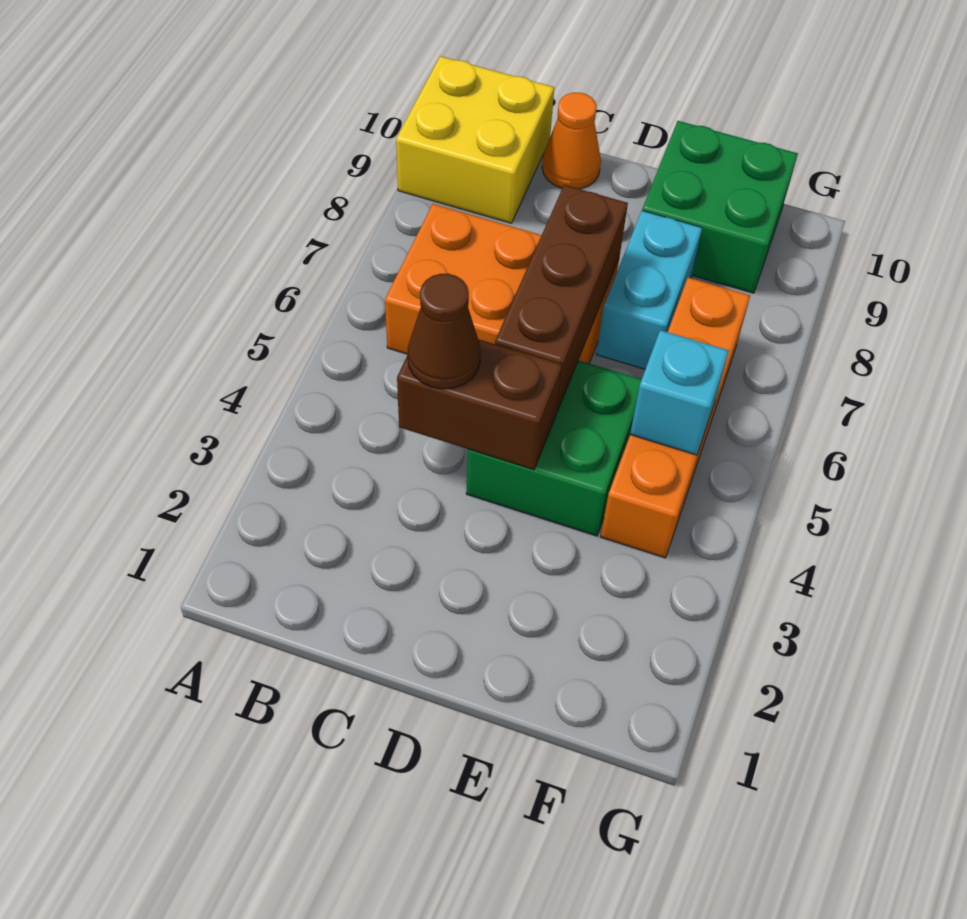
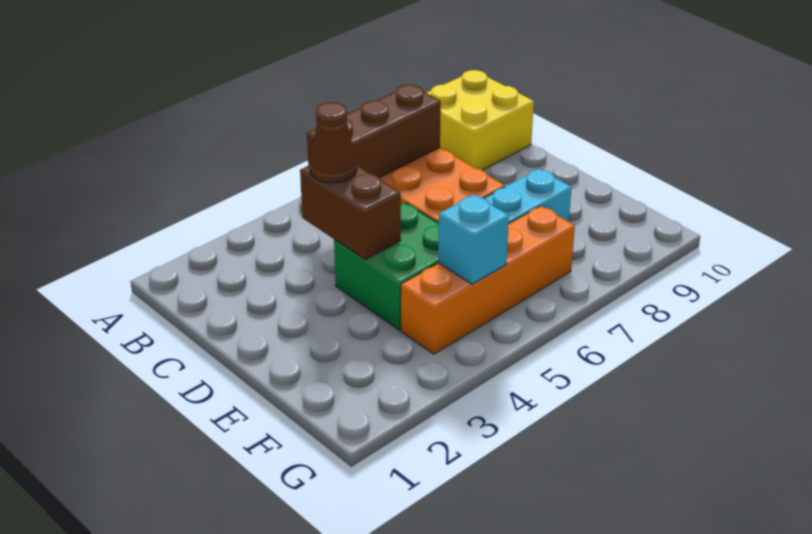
orange 1x1 cone [542,92,601,189] -> none
brown 1x3 brick [495,185,628,412] -> brown 1x3 brick moved to [307,85,441,178]
green 2x2 brick [642,121,798,293] -> none

